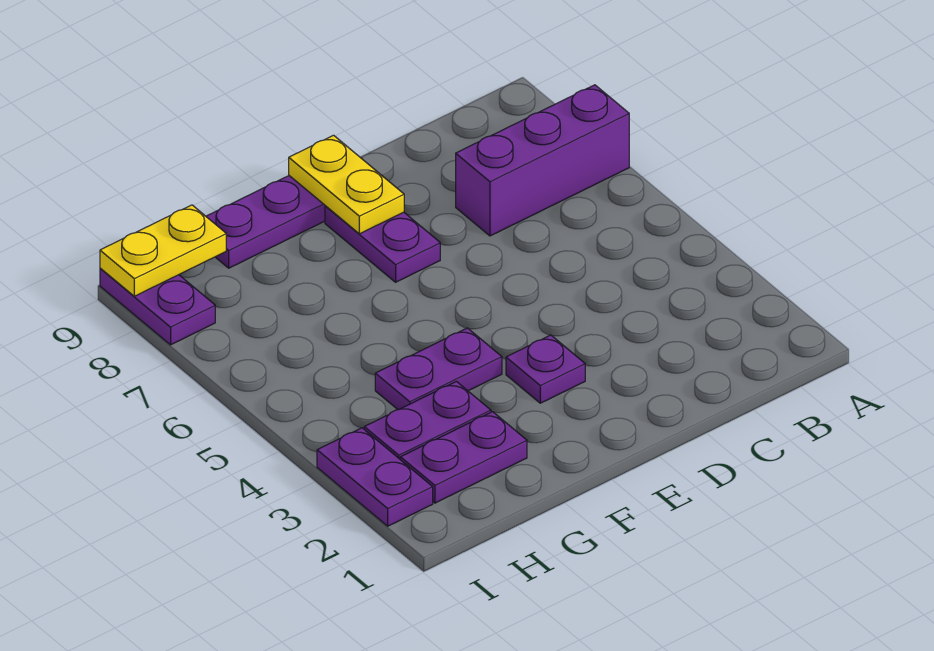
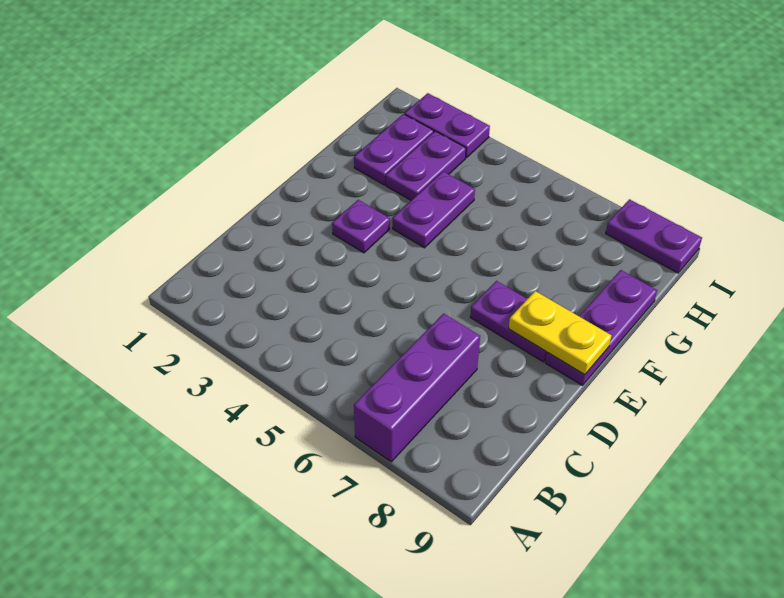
yellow 1x2 plate [100,205,226,296] -> none

